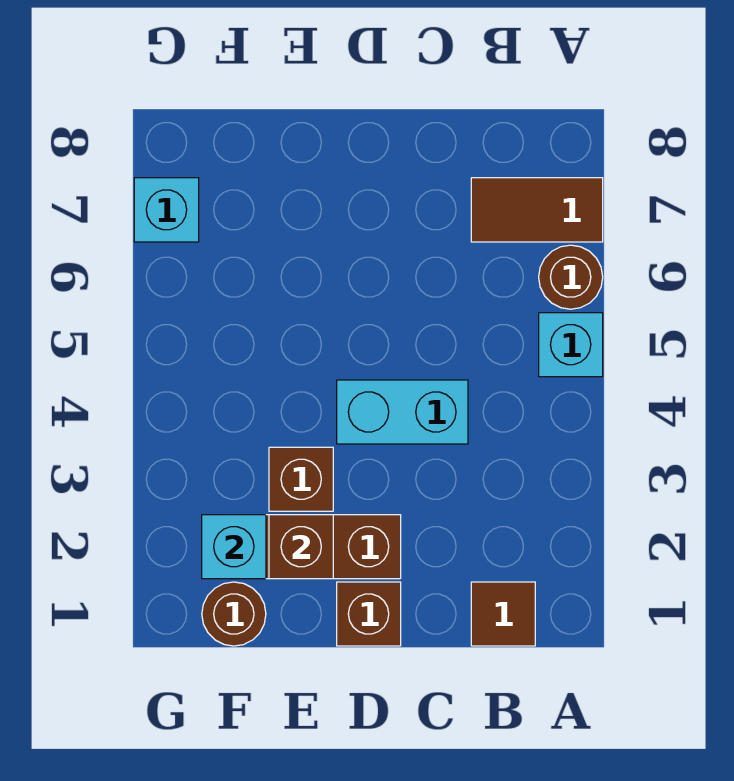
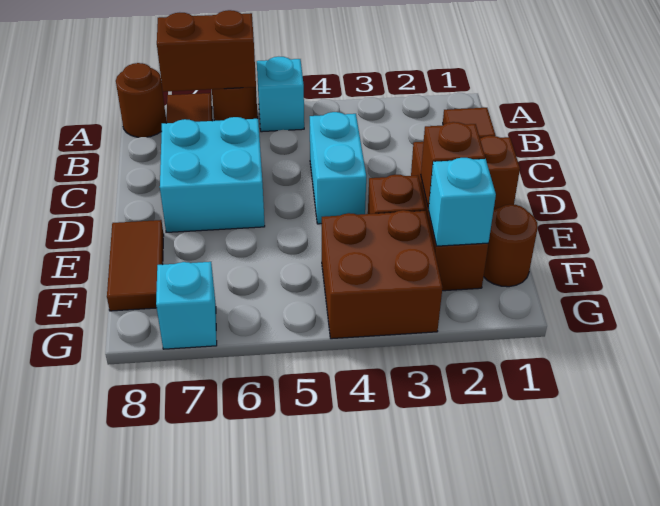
none -> brown 1x2 brick [157,10,256,92]
none -> brown 1x1 round brick [116,63,167,137]
none -> cyan 2x2 brick [160,117,265,232]
none -> brown 1x2 tile [107,220,164,311]
none -> brown 2x2 brick [322,210,442,339]

